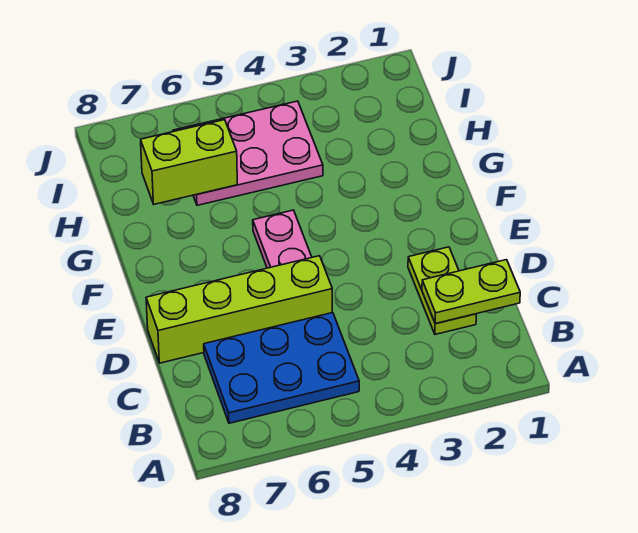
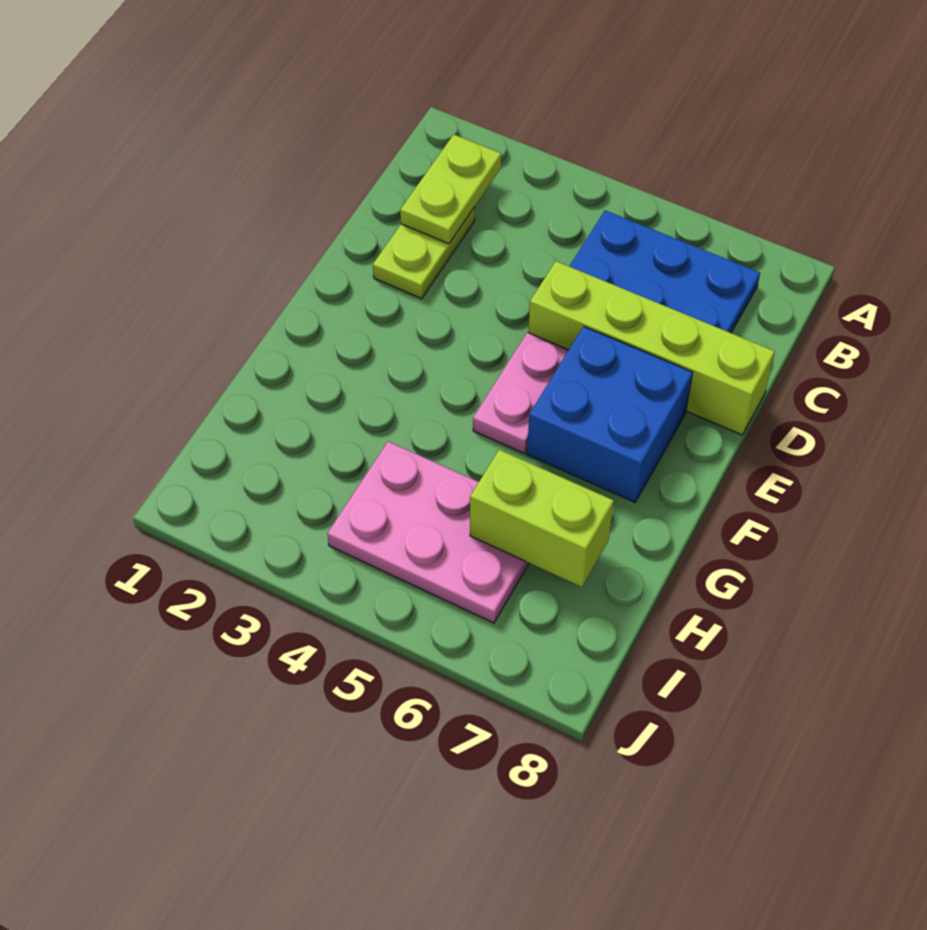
lime 1x2 plate [422,260,520,324] -> lime 1x2 plate turned to [400,135,501,244]
none -> blue 2x2 brick [527,326,693,502]

